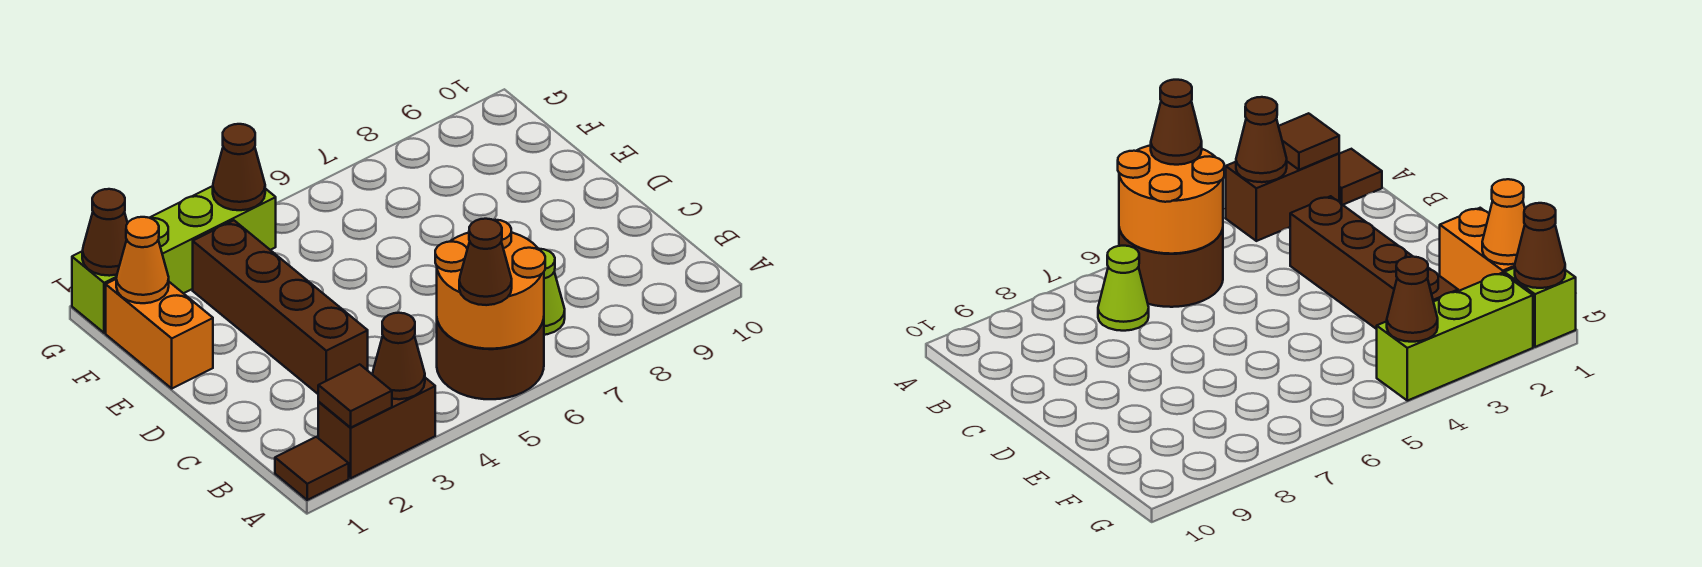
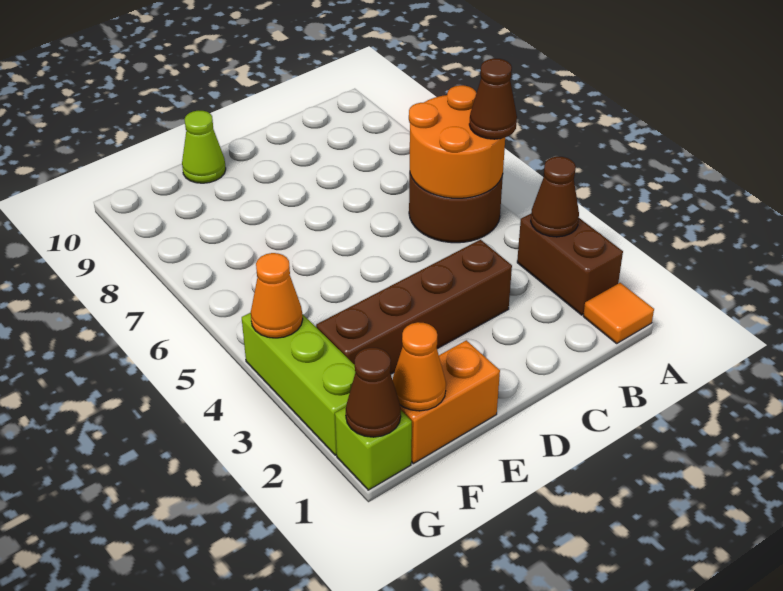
brown 1x1 tile [275,437,349,500] -> orange 1x1 tile [583,283,654,343]
brown 1x1 tile [318,364,392,427] -> none
lime 1x1 cone [539,249,565,335] -> lime 1x1 cone moved to [182,110,226,183]
brown 1x1 cone [213,124,265,210] -> orange 1x1 cone [251,253,303,338]

